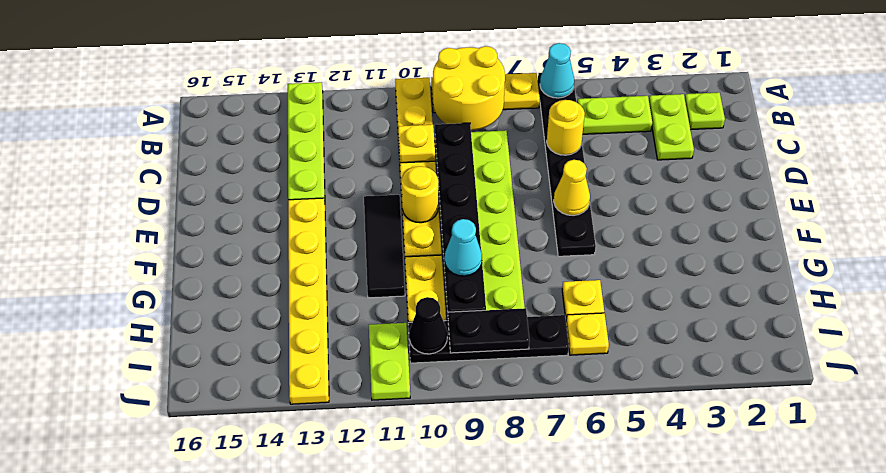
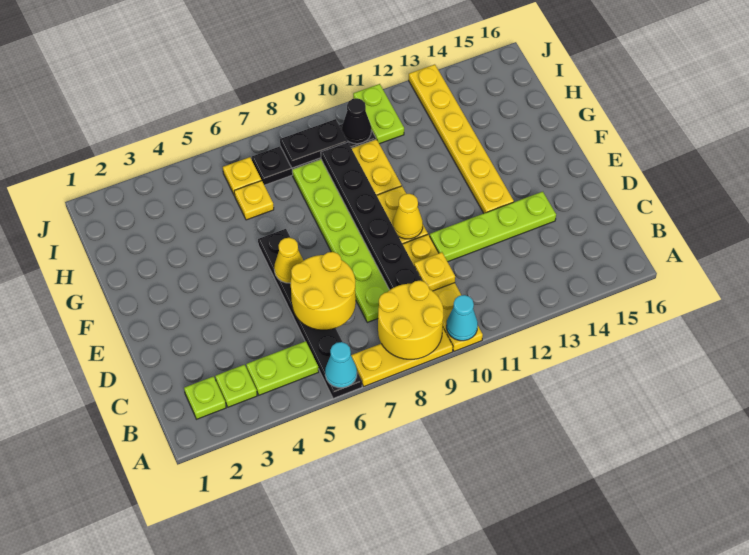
lime 1x4 plate [288,82,325,201] -> lime 1x4 plate turned to [430,192,556,262]
lime 1x2 plate [649,94,694,160] -> lime 1x1 plate [215,365,257,407]
yellow 1x1 round brick [547,100,585,155] -> yellow 2x2 round brick [291,252,356,330]
yellow 1x1 round brick [401,166,438,223] -> yellow 1x1 cone [393,194,423,239]
black 1x3 tile [364,195,405,298] -> none
cyan 1x1 cone [445,219,482,276] -> cyan 1x1 cone moved to [446,295,478,341]

